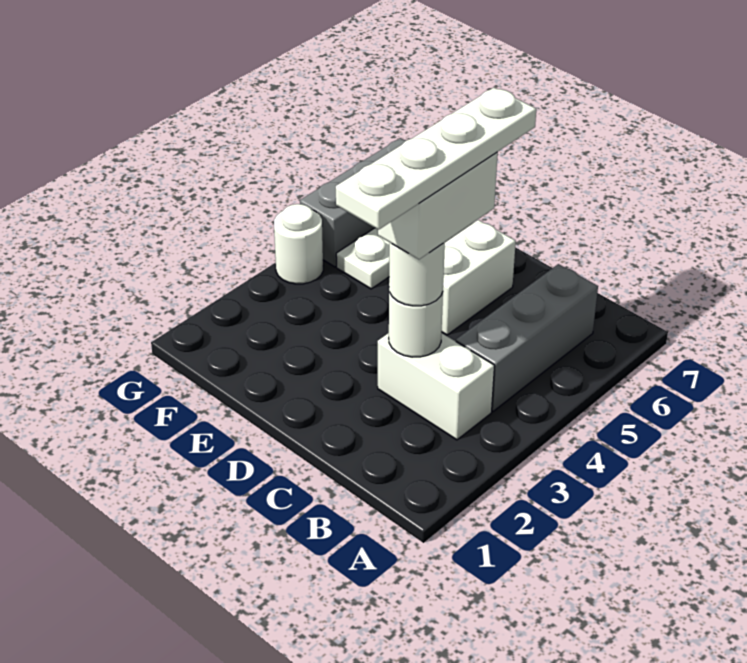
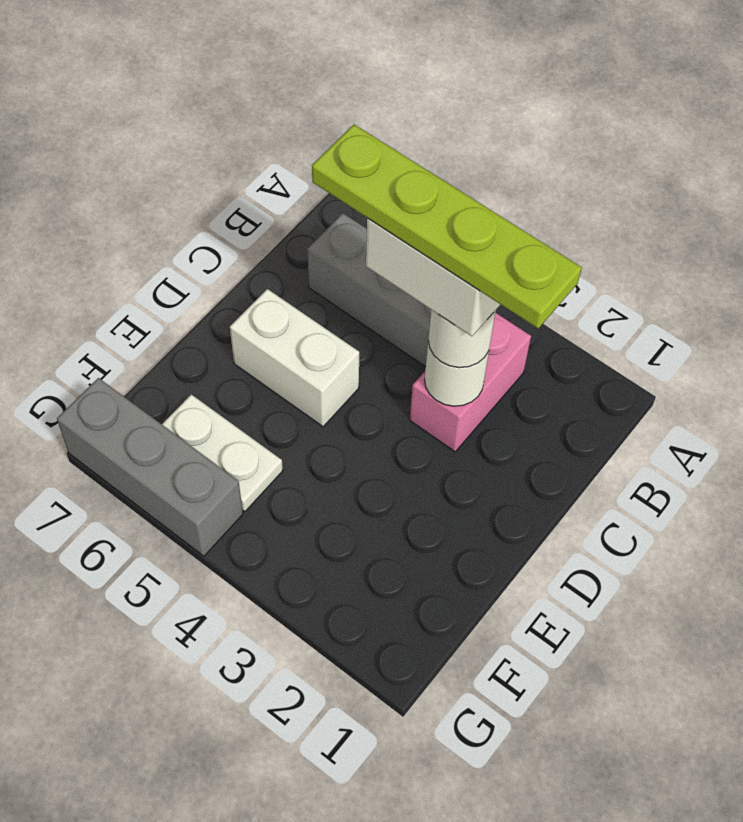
white 1x2 brick [378,333,495,440] -> pink 1x2 brick [410,313,531,452]
white 1x4 plate [336,88,536,230] -> lime 1x4 plate [312,124,582,329]
white 1x1 round brick [274,204,323,284] -> none

